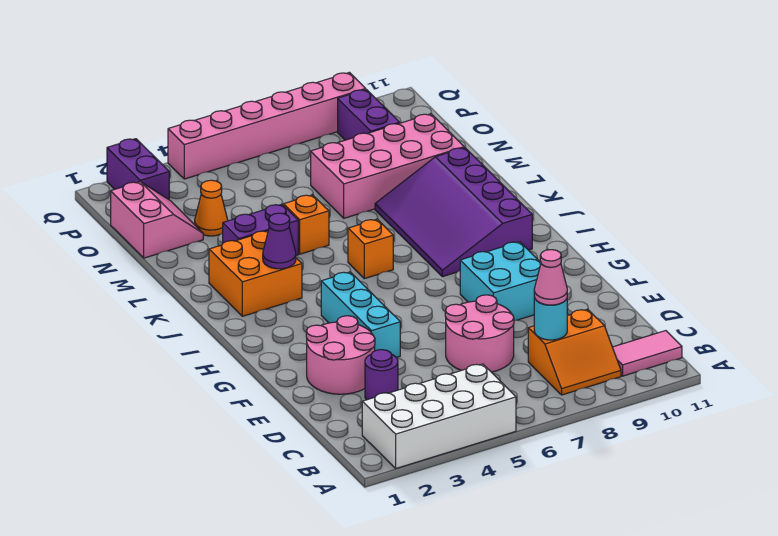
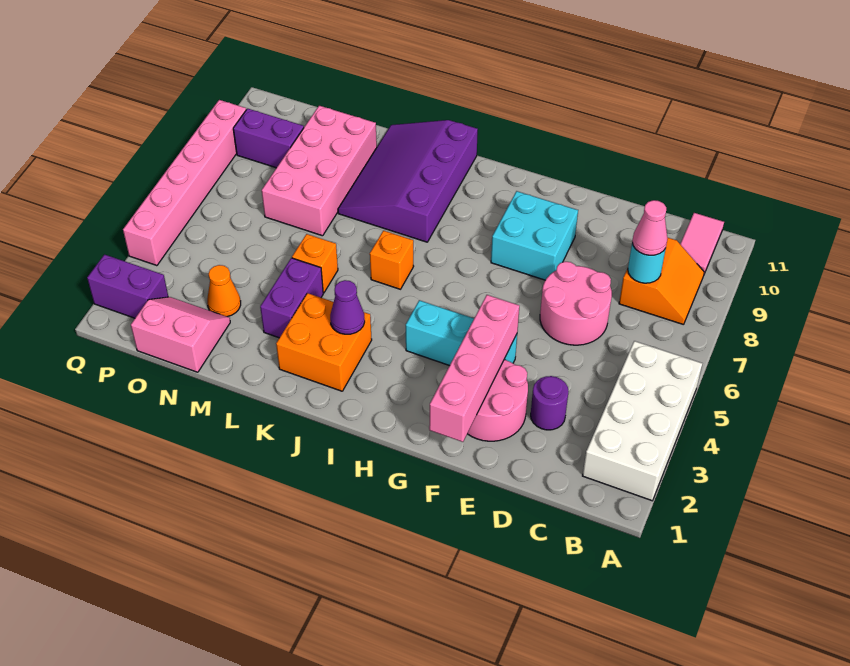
none -> pink 1x4 brick [429,295,519,442]
purple 3x4 slope [375,147,532,277] -> purple 3x4 slope turned to [338,120,478,242]

